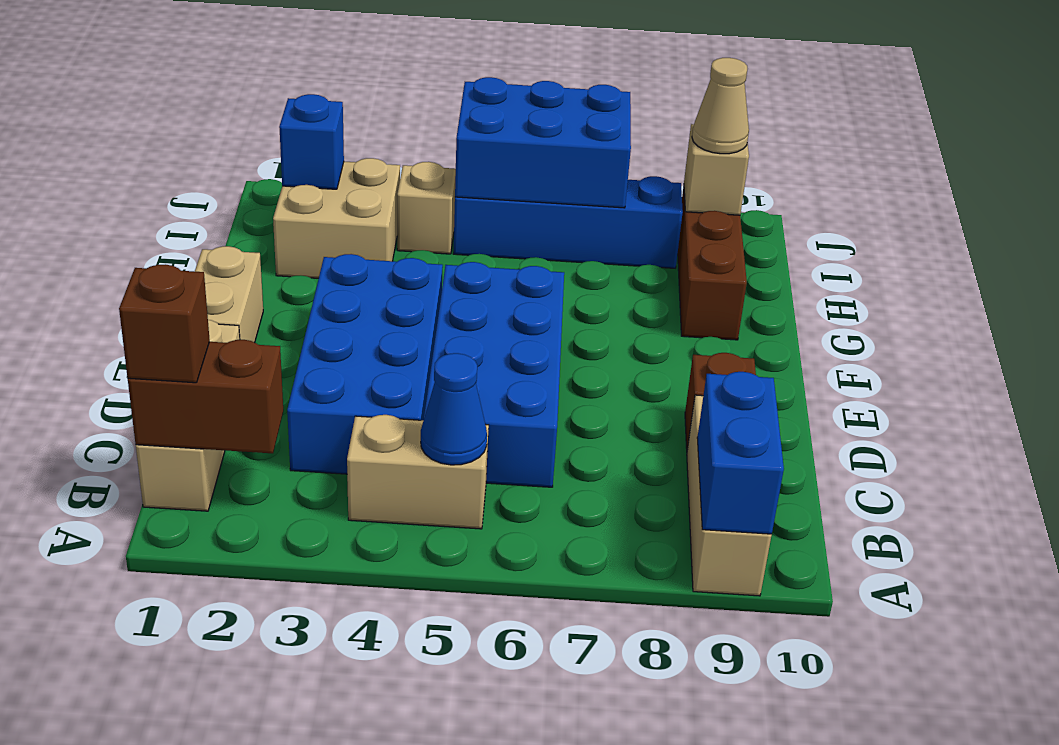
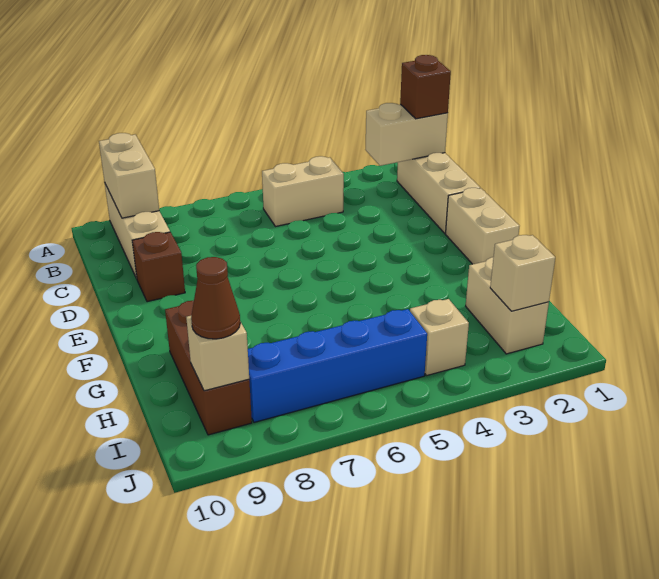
blue 1x2 brick [697,372,784,534] -> tan 1x2 brick [99,133,159,218]
brown 1x2 brick [128,340,283,453] -> tan 1x2 brick [365,103,448,166]
blue 1x1 cone [421,353,487,465] -> none
blue 2x4 brick [287,254,443,474] -> none
blue 2x4 brick [424,262,564,487] -> none
tan 2x2 brick [273,158,400,278] -> tan 1x2 brick [466,257,549,354]
blue 1x1 brick [279,94,344,189] -> tan 1x1 brick [490,235,555,311]
blue 2x3 brick [455,77,631,208] -> none
tan 1x1 cone [692,58,749,154] -> brown 1x1 cone [191,257,240,339]

